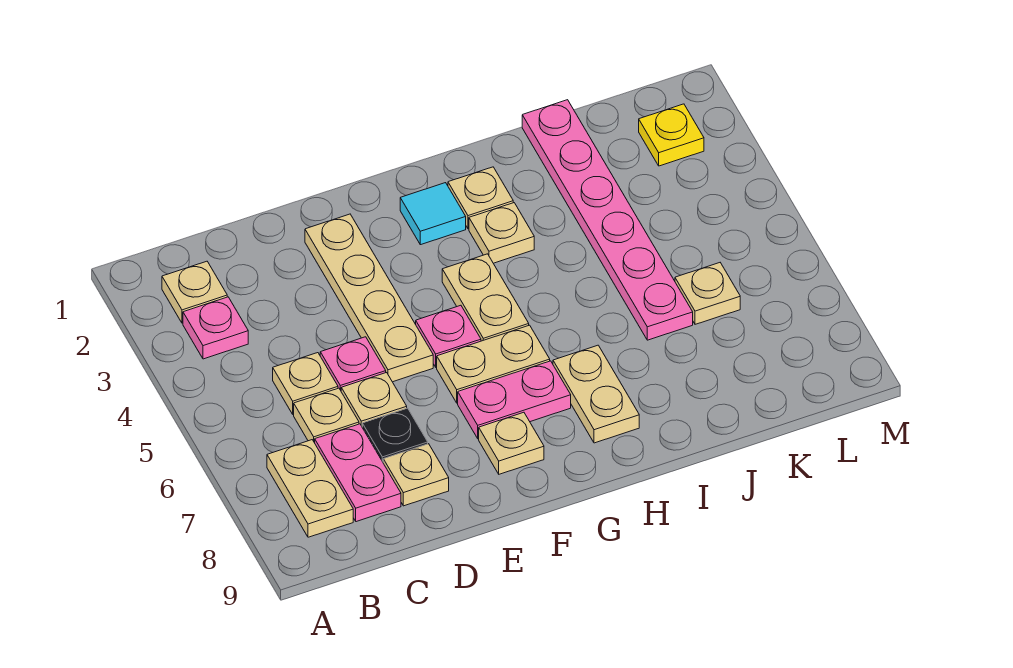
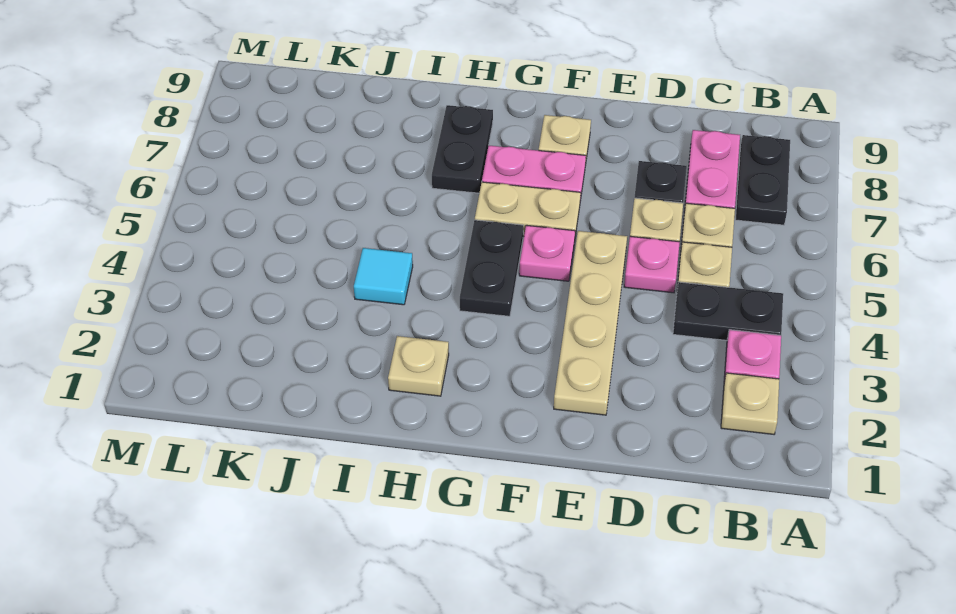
none -> black 1x2 plate [673,282,783,340]
tan 1x2 plate [267,440,353,537] -> black 1x2 plate [735,135,790,225]
tan 1x1 plate [383,444,449,506] -> none
cyan 1x1 tile [400,183,466,245] -> cyan 1x1 tile moved to [354,248,413,305]
tan 1x2 plate [442,254,529,341] -> black 1x2 plate [460,220,523,316]
tan 1x1 plate [469,203,534,263] -> none
tan 1x2 plate [553,345,639,443] -> black 1x2 plate [432,105,493,193]
pink 1x6 plate [522,100,693,340] -> none
tan 1x1 plate [675,263,740,324] -> none
yellow 1x1 plate [639,104,704,166] -> none

